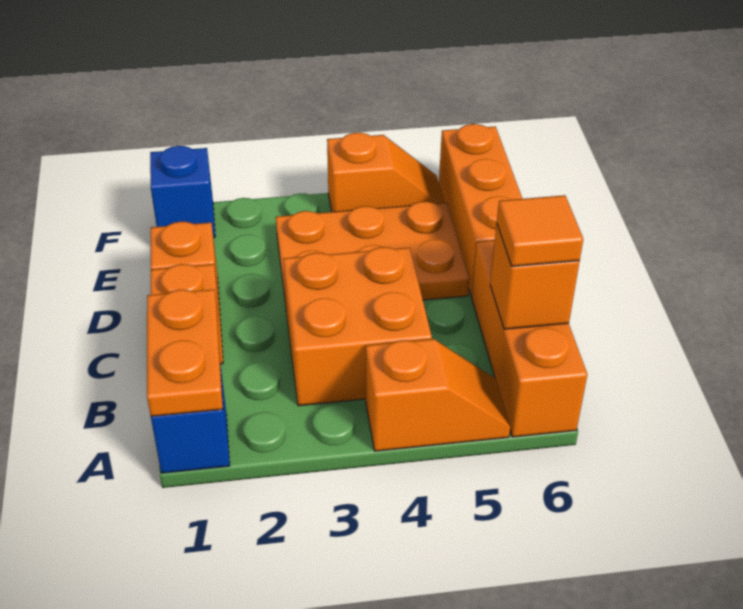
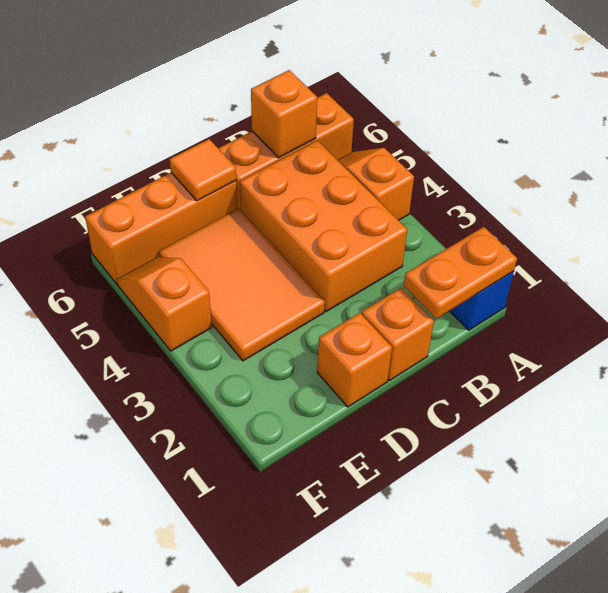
orange 2x2 brick [283,247,432,406] -> orange 2x3 brick [240,141,407,312]
orange 1x1 tile [497,195,583,266] -> orange 1x1 tile moved to [170,139,236,201]
orange 2x3 plate [276,202,470,305] -> orange 2x3 tile [159,208,325,361]
blue 1x1 brick [150,146,215,238] -> none

